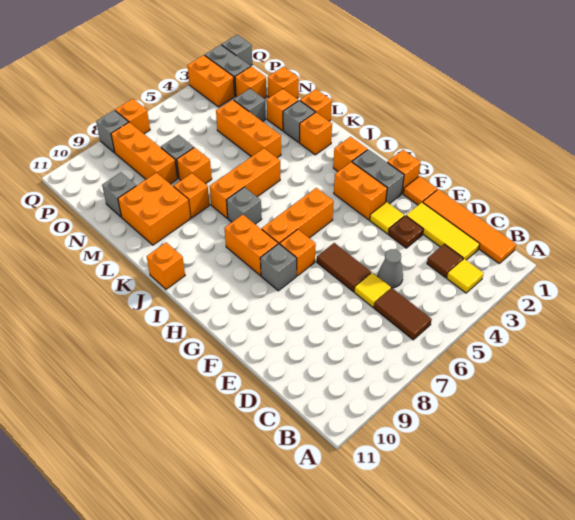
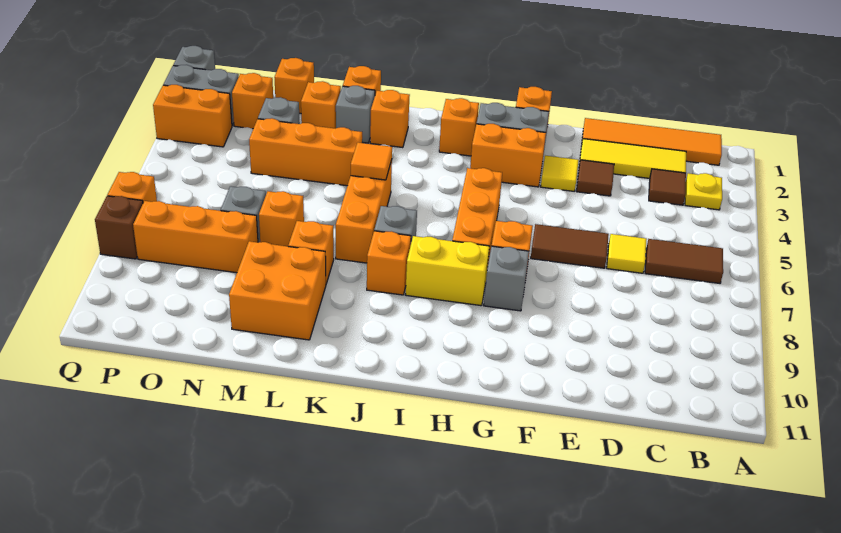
yellow 1x1 tile [447,259,484,293] -> yellow 1x1 plate [685,173,722,210]
grey 1x1 cone [378,249,403,288] -> none
brown 1x1 plate [388,216,423,248] -> brown 1x1 tile [576,160,614,196]
orange 1x1 tile [403,176,437,205] -> orange 1x1 tile moved to [351,142,392,180]
orange 1x2 brick [225,215,278,275] -> yellow 1x2 brick [406,236,489,306]
orange 1x1 brick [147,242,185,289] -> orange 1x1 brick moved to [367,231,411,295]
grey 1x1 brick [102,173,136,217] -> none
grey 1x1 brick [96,110,128,153] -> brown 1x1 brick [95,196,143,259]

